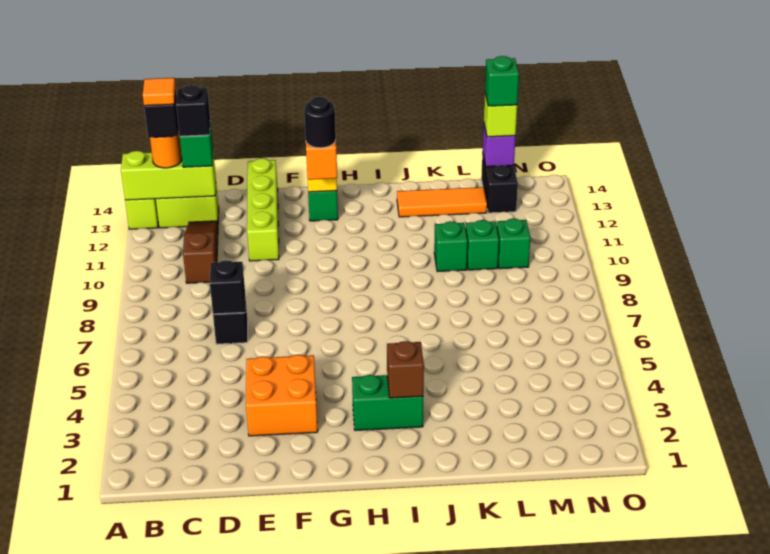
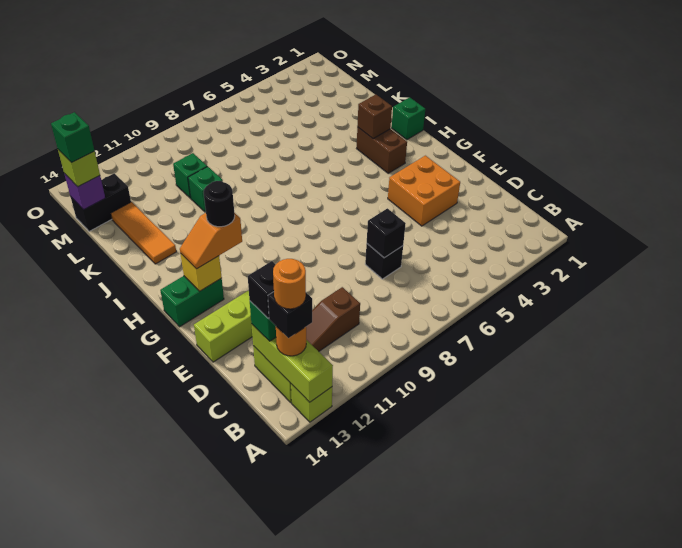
orange 1x1 tile [143,78,176,106] -> orange 1x1 round brick [273,259,306,309]
green 1x2 brick [352,375,423,430] -> brown 1x2 brick [357,127,407,173]
green 1x1 brick [497,219,531,269] -> green 1x1 brick moved to [392,97,425,140]

